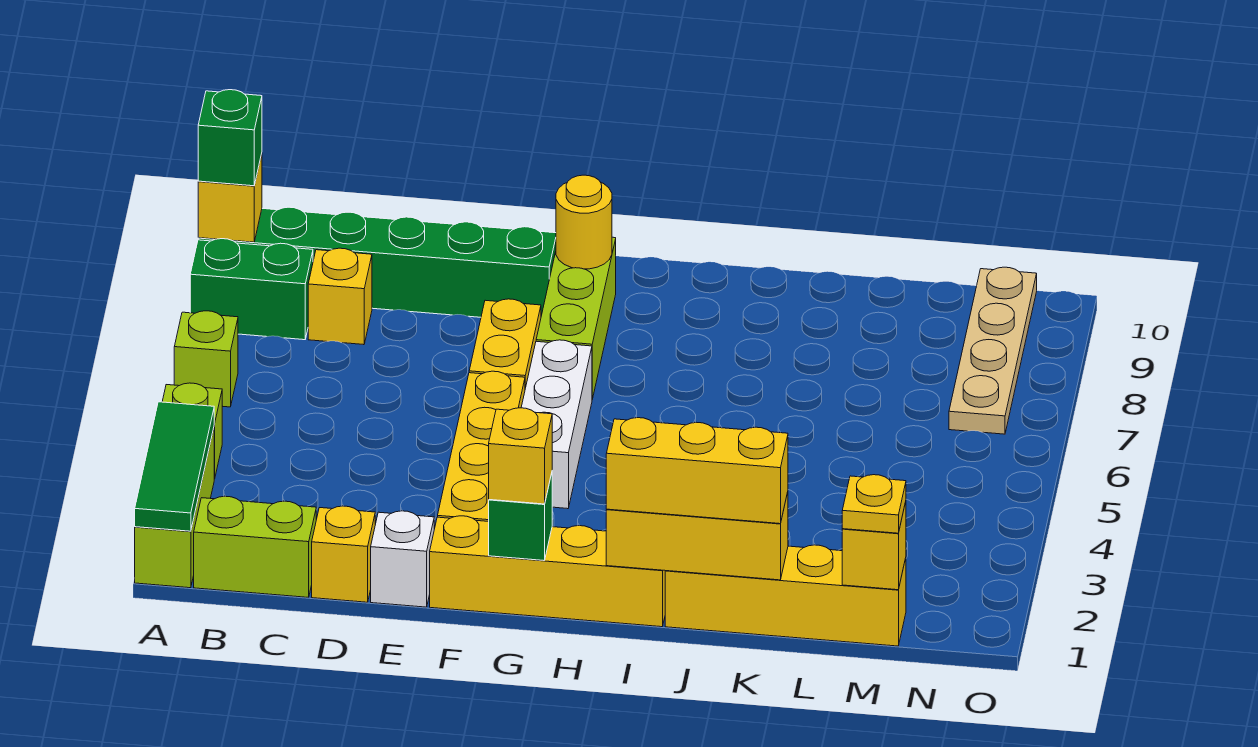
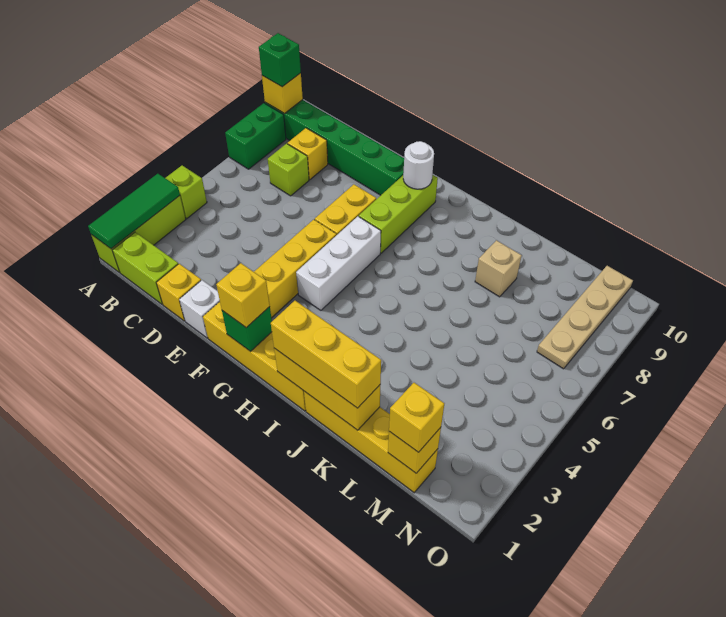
lime 1x1 brick [174,311,238,407] -> lime 1x1 brick moved to [268,144,309,196]
green 1x2 brick [190,239,313,340] -> green 1x2 brick turned to [225,103,286,169]
yellow 1x1 round brick [556,175,612,269] -> white 1x1 round brick [403,141,434,189]
none -> tan 1x1 brick [475,240,522,297]
yellow 1x1 plate [842,475,906,533] -> yellow 1x1 brick [389,383,444,452]

